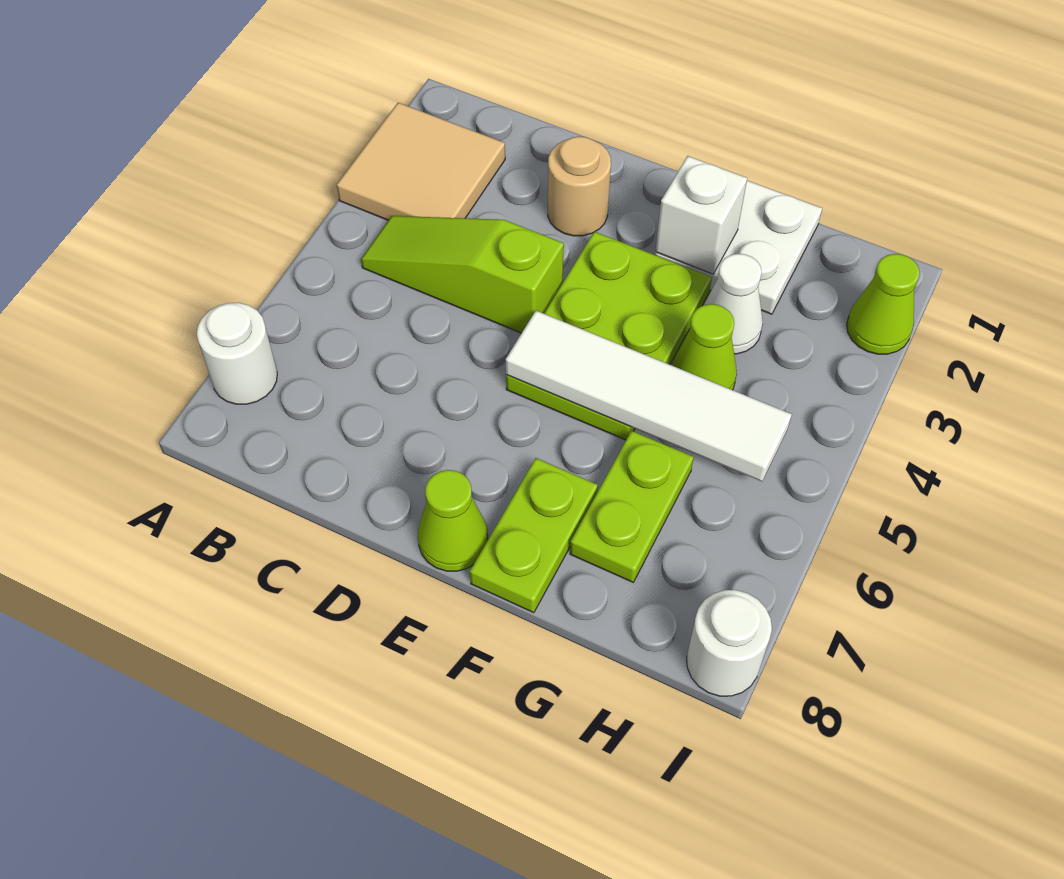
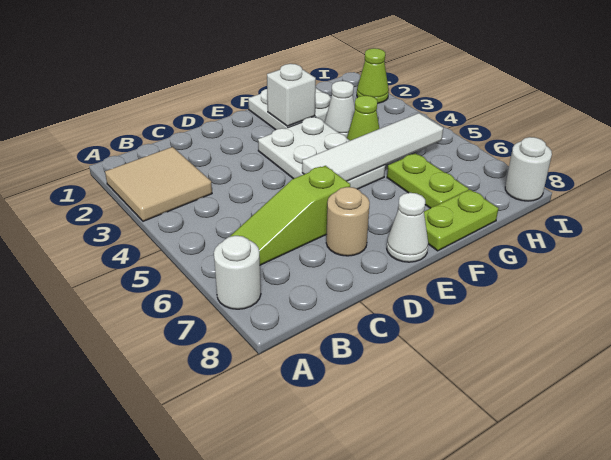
lime 1x3 slope [361,216,564,333] -> lime 1x3 slope moved to [230,166,350,265]
tan 1x1 round brick [548,137,611,236] -> tan 1x1 round brick moved to [326,187,370,256]
lime 2x3 plate [506,232,712,440] -> white 2x3 plate [258,117,385,189]
lime 1x1 cone [418,470,488,571] -> white 1x1 cone [387,193,428,262]
lime 1x2 plate [470,458,598,613] -> lime 1x2 plate turned to [424,190,499,251]

